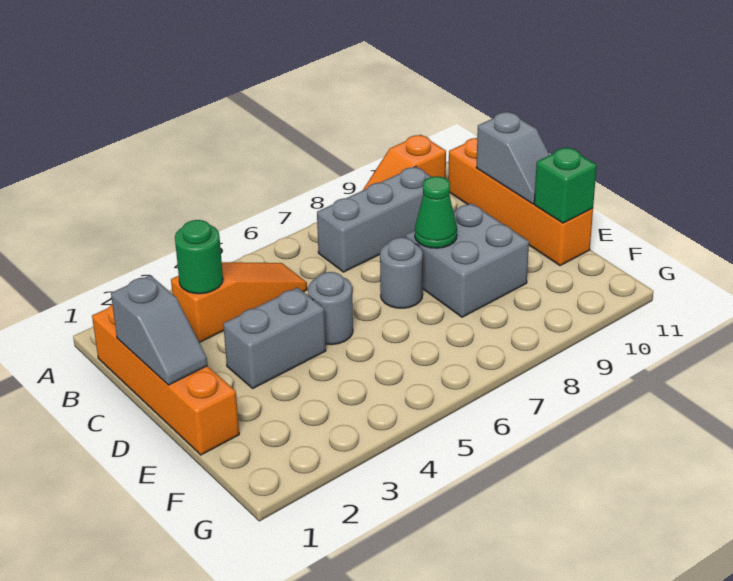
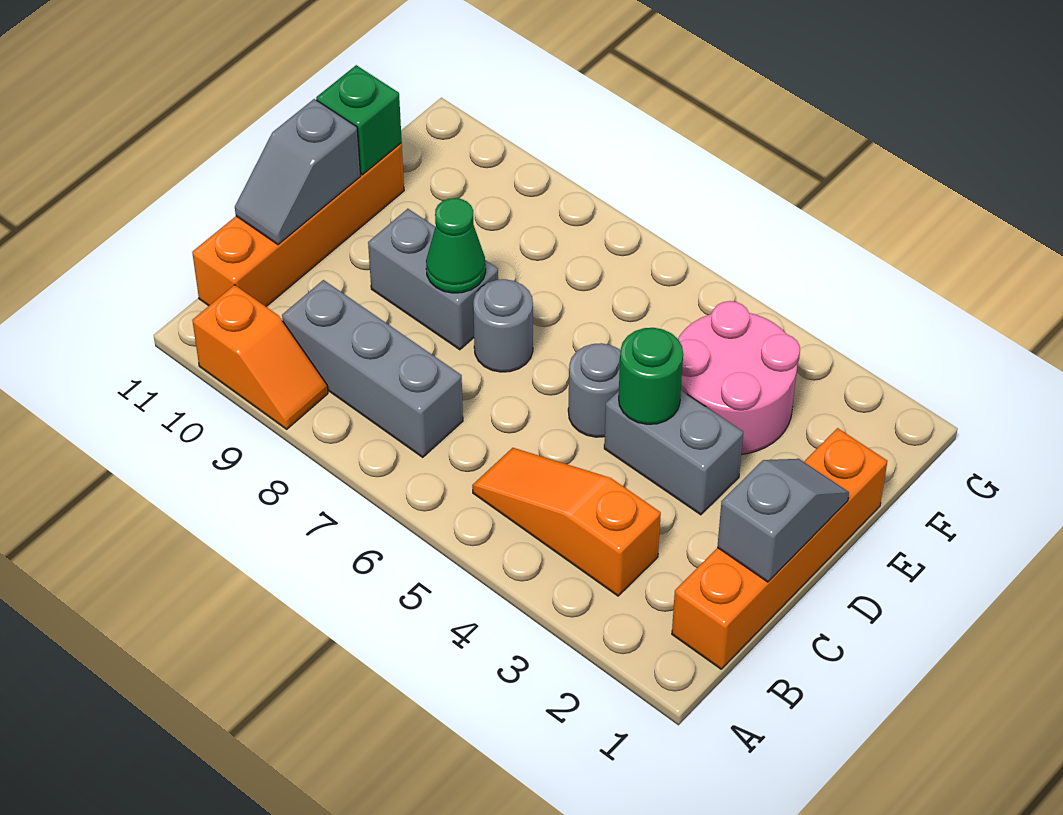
green 1x1 round brick [175,220,223,294] -> green 1x1 round brick moved to [619,328,683,424]
grey 1x2 slope [476,112,550,204] -> grey 1x2 slope turned to [235,99,361,245]
grey 2x2 brick [406,203,529,317] -> grey 1x2 brick [368,209,498,350]
none -> pink 2x2 round brick [678,301,800,454]

